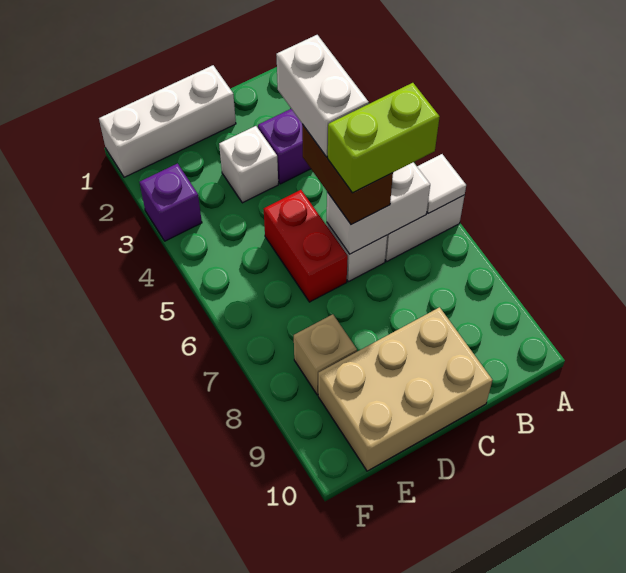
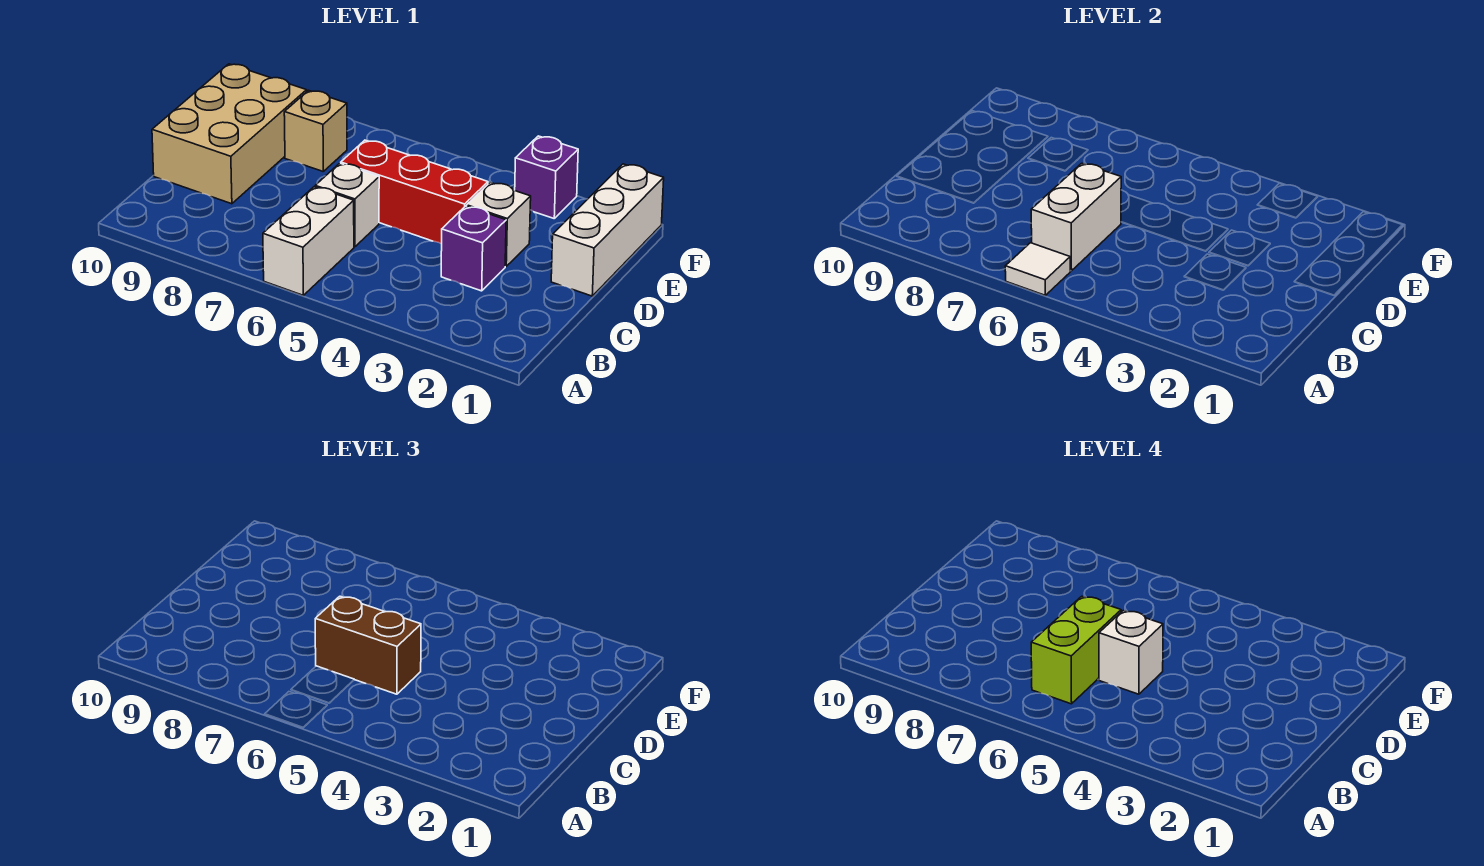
white 1x2 brick [276,35,369,157] -> white 1x1 brick [1099,610,1163,694]
red 1x2 brick [264,190,348,302] -> red 1x3 brick [341,140,488,244]

